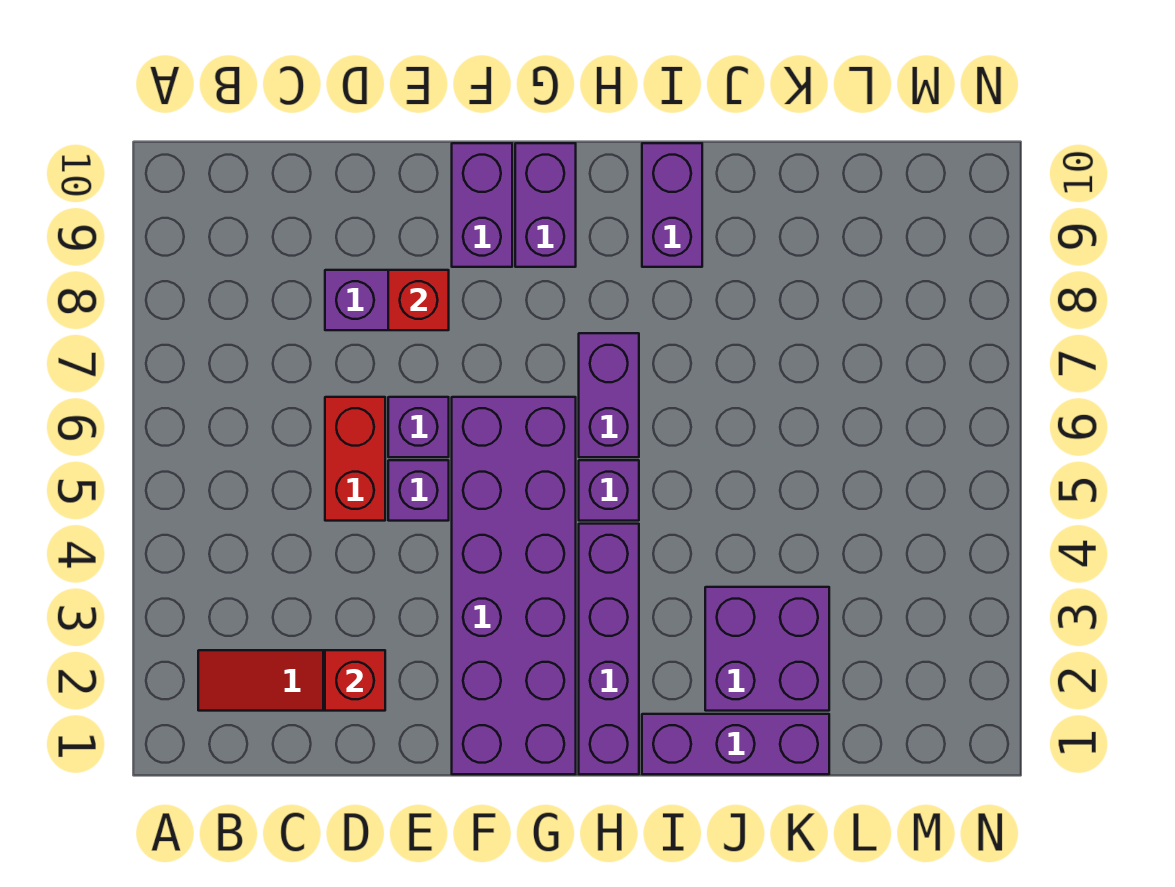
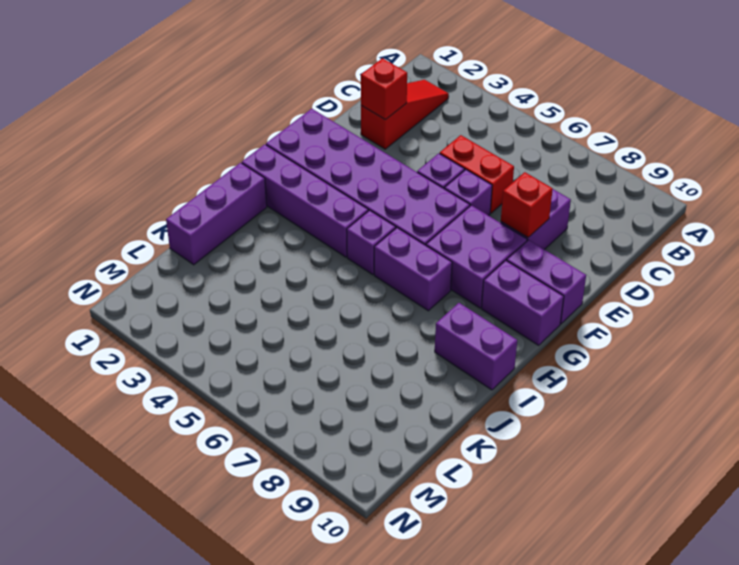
purple 2x2 brick [705,587,829,711] -> purple 2x2 brick moved to [426,205,527,308]

